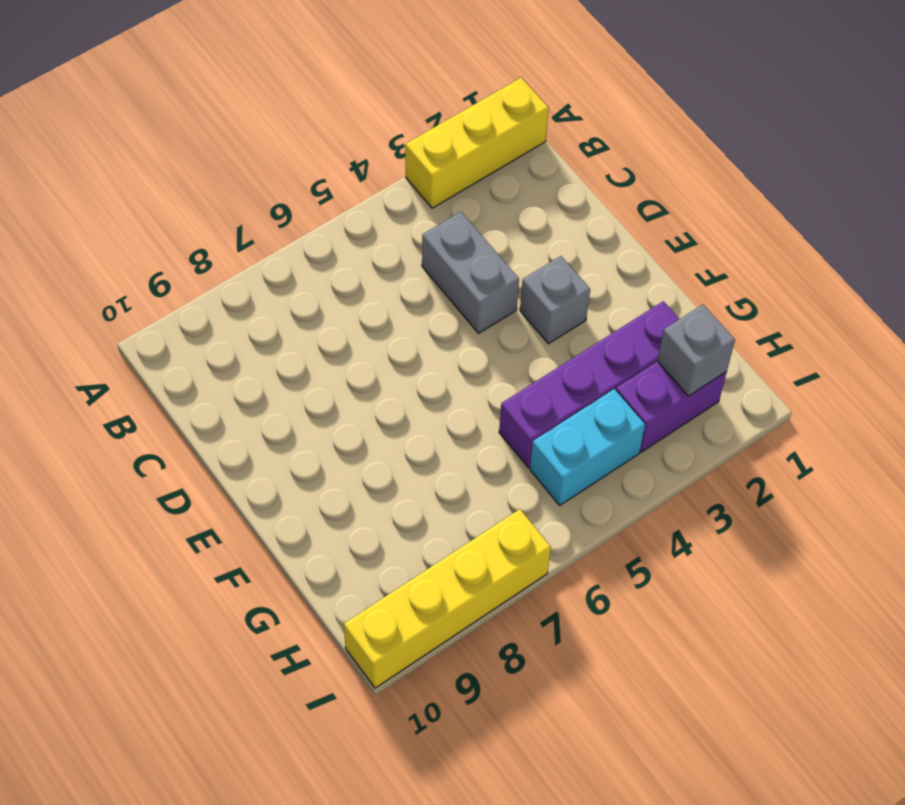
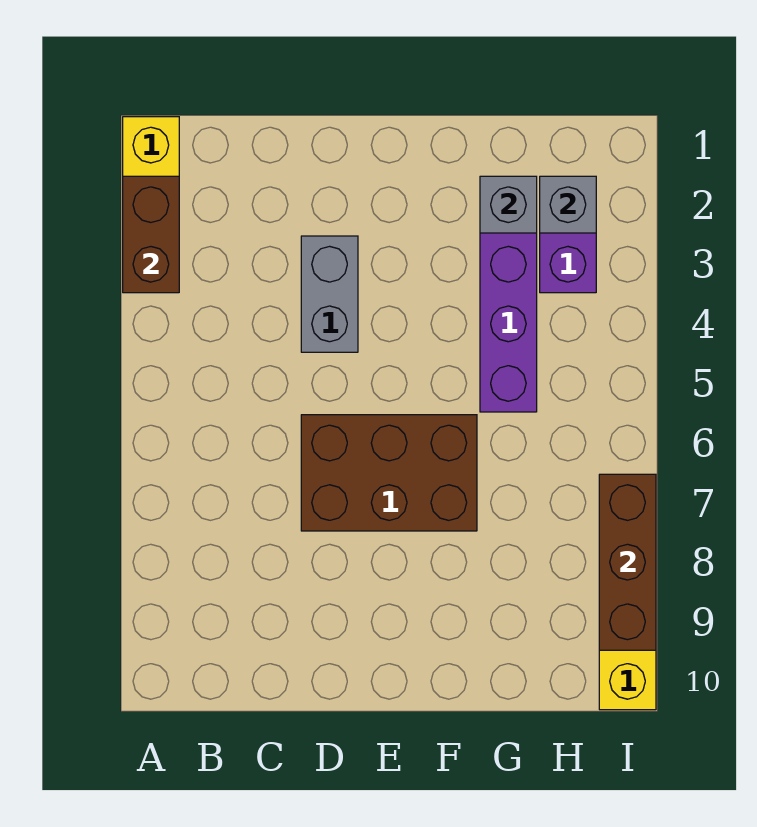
none -> brown 1x2 brick [123,176,179,293]
grey 1x2 brick [422,212,519,333] -> grey 1x2 brick turned to [301,236,358,352]
none -> brown 2x3 brick [301,415,477,531]
grey 1x1 brick [520,256,590,344] -> grey 1x1 brick moved to [480,176,537,233]
cyan 1x2 brick [530,389,645,505] -> none
none -> brown 1x3 brick [599,474,656,650]

